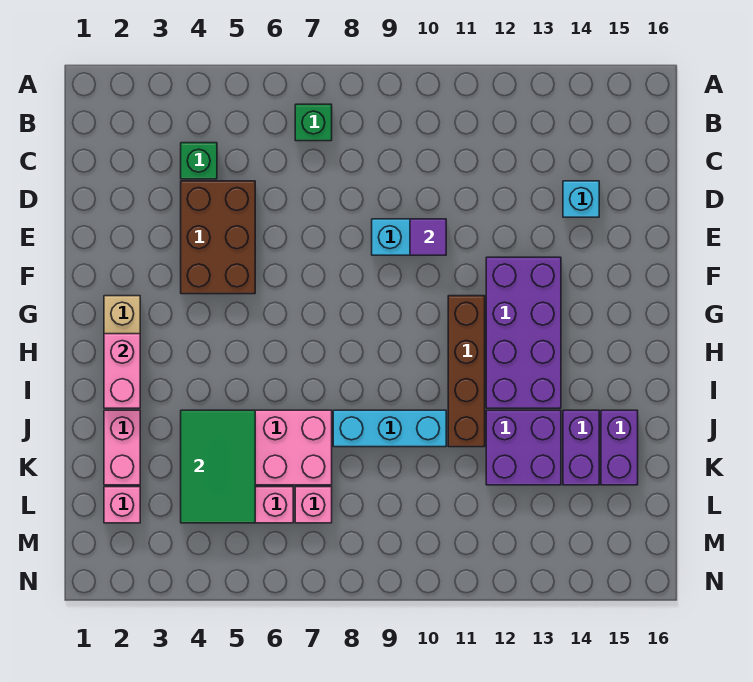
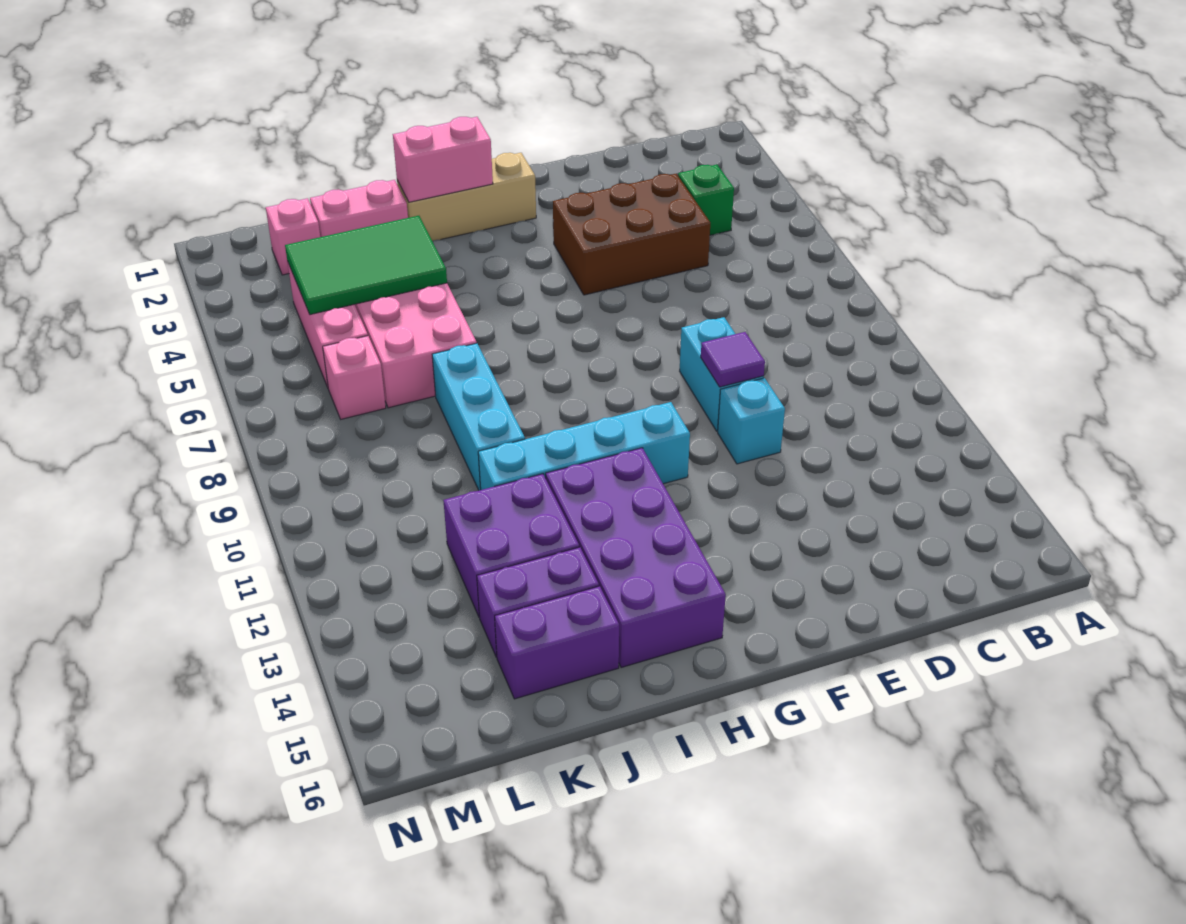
green 1x1 brick [295,104,332,141] -> none
cyan 1x1 brick [563,181,599,217] -> cyan 1x1 brick moved to [718,378,785,464]
purple 2x4 brick [486,257,561,408] -> purple 2x4 brick turned to [546,448,726,667]
brown 1x4 brick [448,296,485,447] -> cyan 1x4 brick [478,402,690,490]

